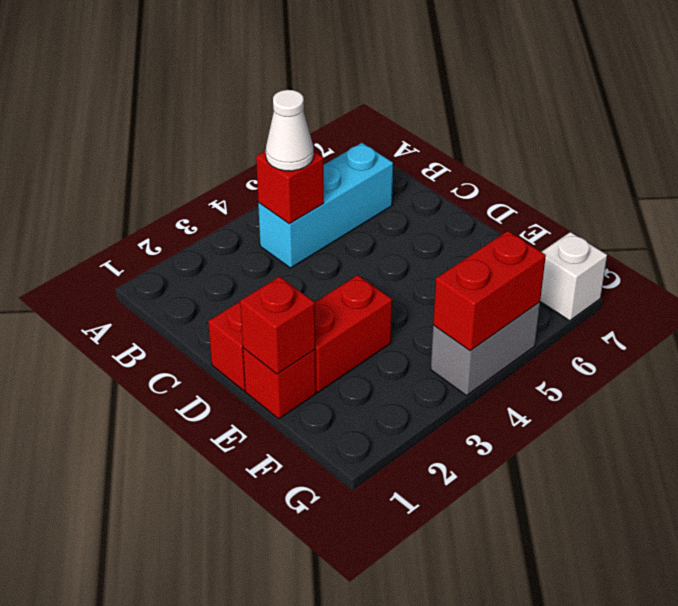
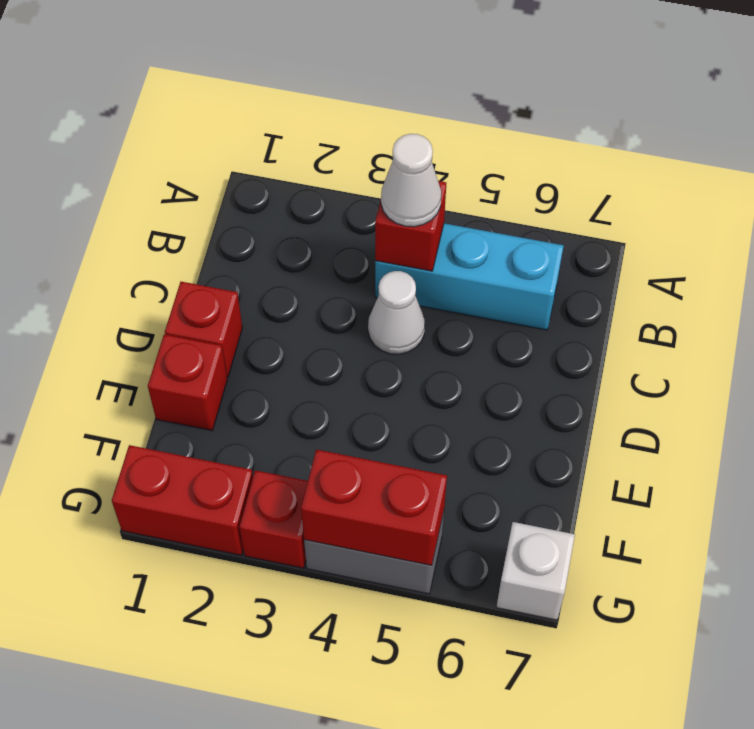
none -> white 1x1 cone [368,271,425,354]
red 1x1 brick [240,277,315,374] -> red 1x1 brick moved to [240,470,308,568]
red 1x2 brick [315,275,392,392] -> red 1x2 brick moved to [112,445,253,555]

